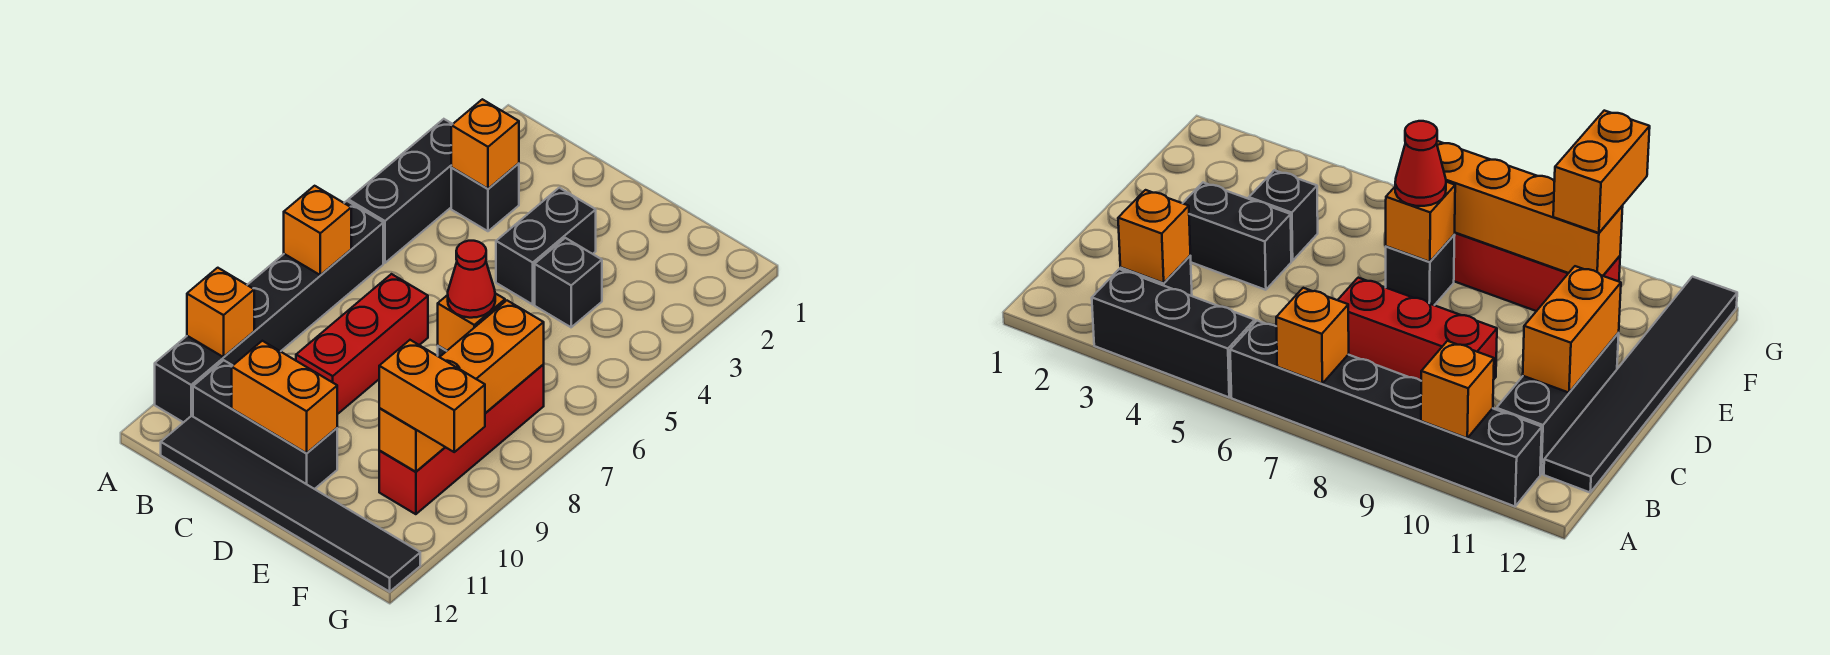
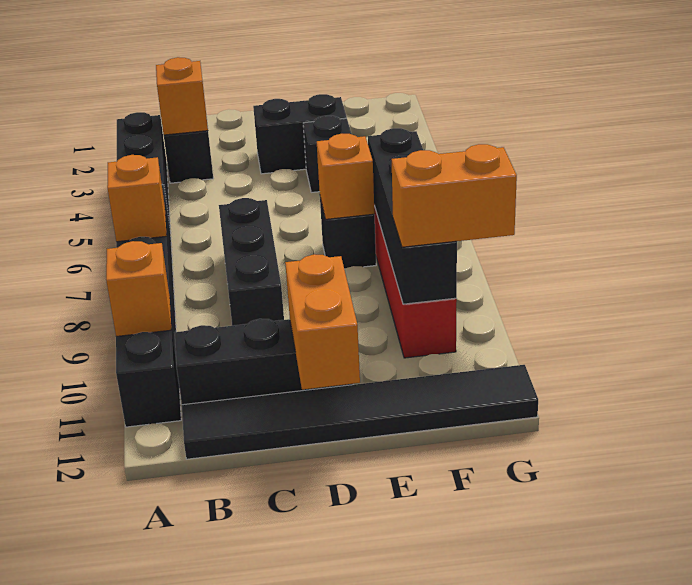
red 1x3 brick [296,274,428,414] -> black 1x3 brick [219,198,284,326]
orange 1x2 brick [232,341,337,453] -> orange 1x2 brick turned to [285,254,360,389]
black 1x2 brick [496,188,596,304] -> black 1x2 brick turned to [253,94,347,174]
red 1x1 cone [448,241,495,318] -> none
orange 1x4 brick [379,301,544,472] -> black 1x4 brick [368,128,457,304]

